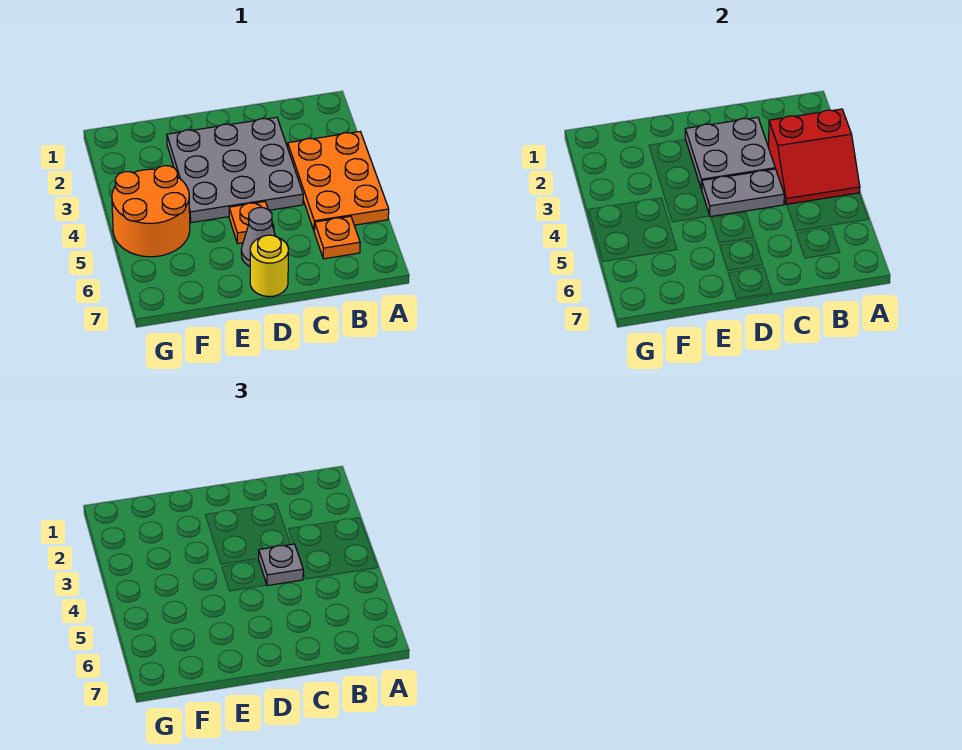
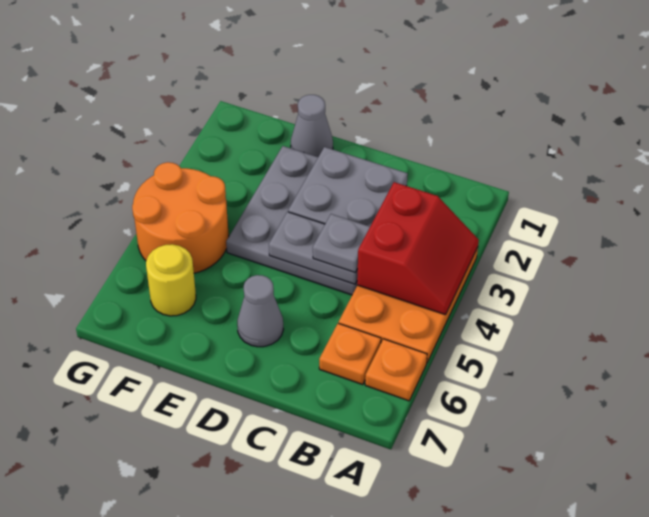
red 2x2 slope [769,109,860,205] -> red 2x2 slope turned to [357,182,479,315]
orange 1x1 plate [229,202,274,244] -> orange 1x1 plate moved to [365,339,427,401]
yellow 1x1 round brick [250,235,288,297] -> yellow 1x1 round brick moved to [146,244,196,316]
none -> grey 1x1 cone [291,95,333,157]

